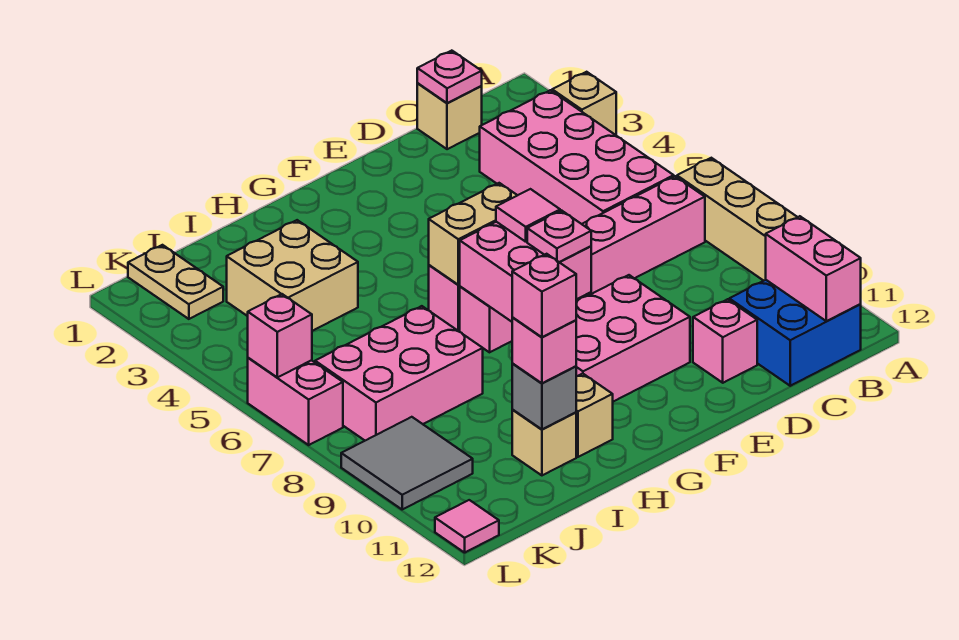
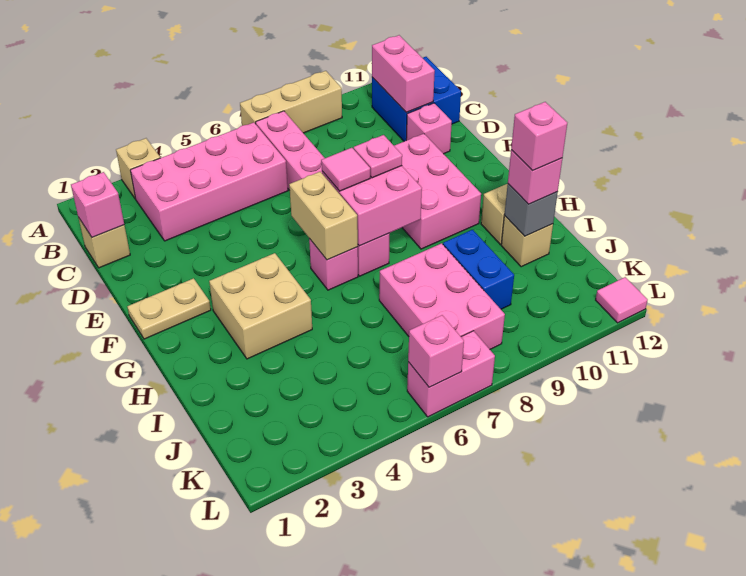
pink 1x2 brick [766,216,861,321] -> pink 1x2 brick turned to [372,35,435,112]
pink 1x1 plate [417,51,482,103] -> pink 1x1 brick [71,172,124,237]
tan 2x2 brick [227,220,358,331] -> tan 2x2 brick moved to [209,253,312,359]
none -> blue 1x2 brick [443,230,514,309]
tan 1x2 plate [128,245,223,319] -> tan 1x2 plate moved to [127,278,211,339]
grey 2x2 tile [341,417,473,509] -> none

